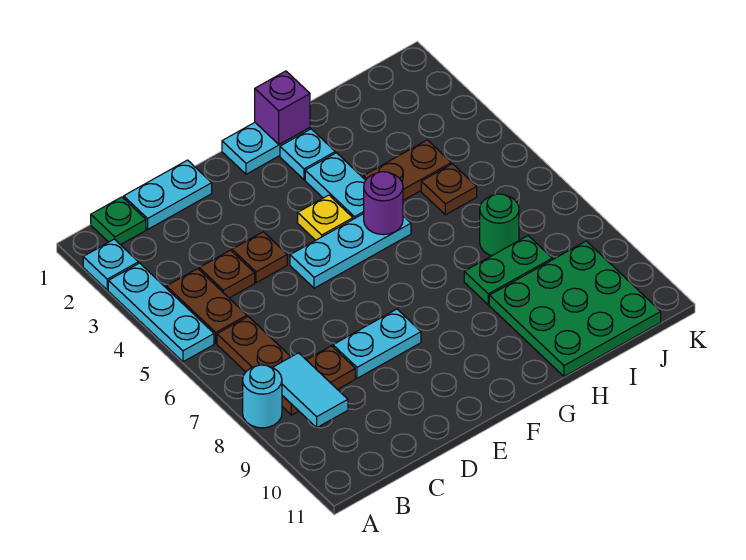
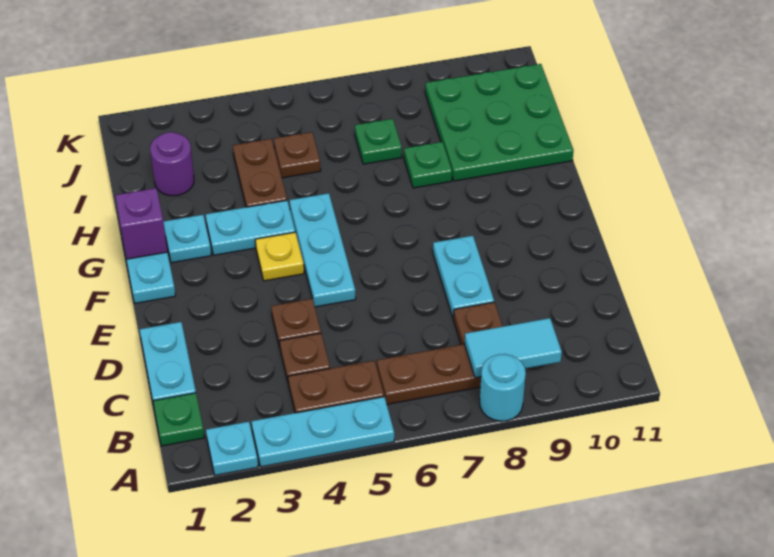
purple 1x1 round brick [364,172,403,235] -> purple 1x1 round brick moved to [150,132,194,196]
green 1x2 plate [464,236,552,305] -> green 1x1 plate [404,142,452,188]
green 1x1 round brick [480,194,519,256] -> green 1x1 plate [355,119,402,164]

